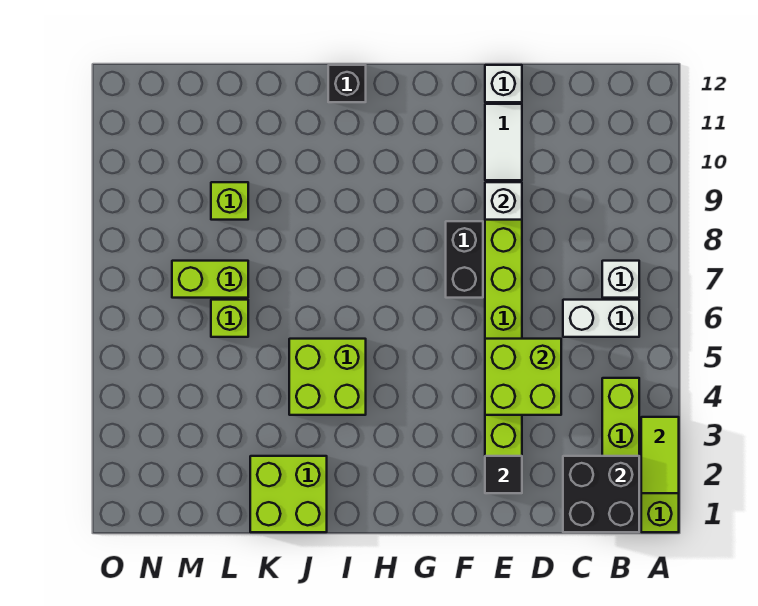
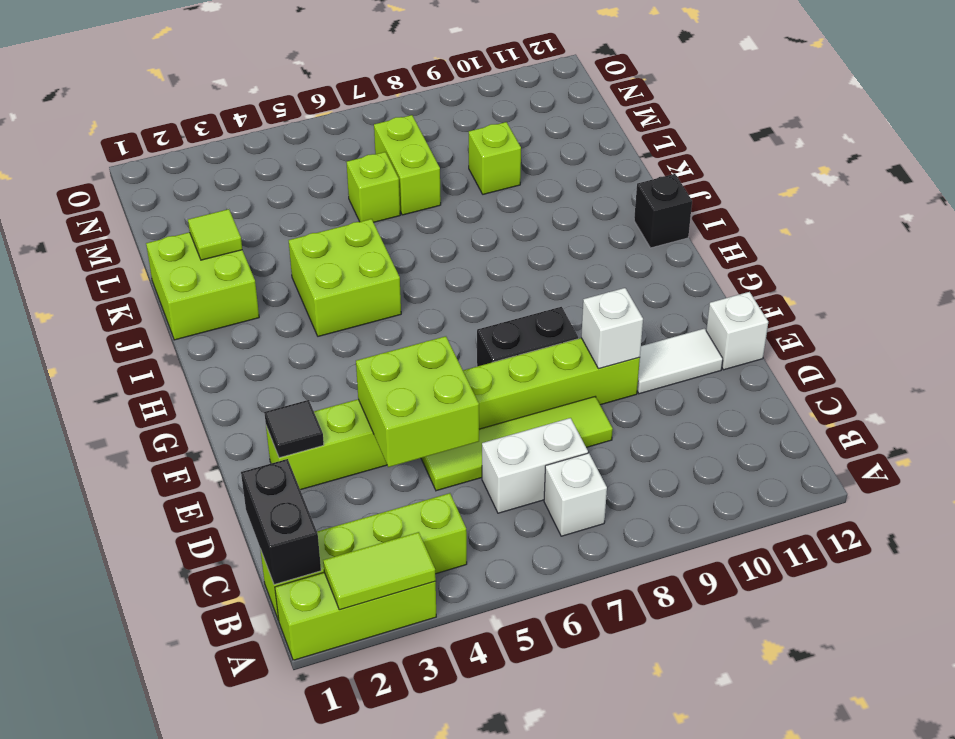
black 2x2 brick [563,456,639,532] -> black 1x2 brick [241,459,321,585]
white 1x2 brick [563,300,639,337] -> white 1x2 brick turned to [482,418,588,513]
none -> lime 1x4 tile [421,397,613,491]
none -> lime 1x1 tile [188,209,242,260]

